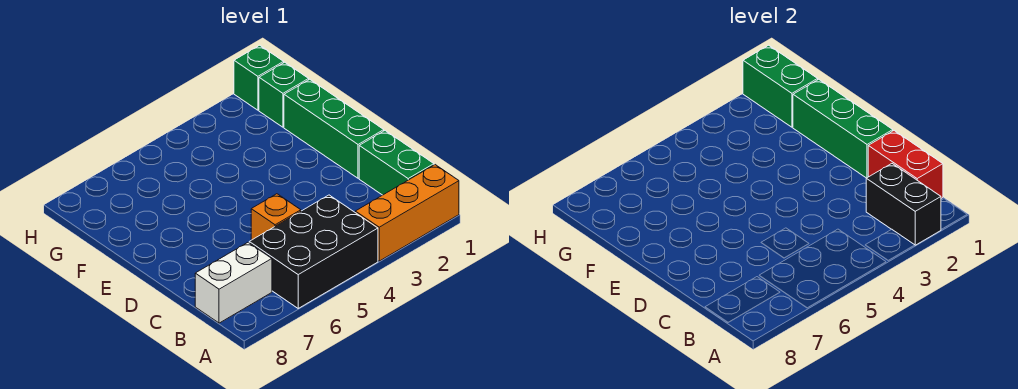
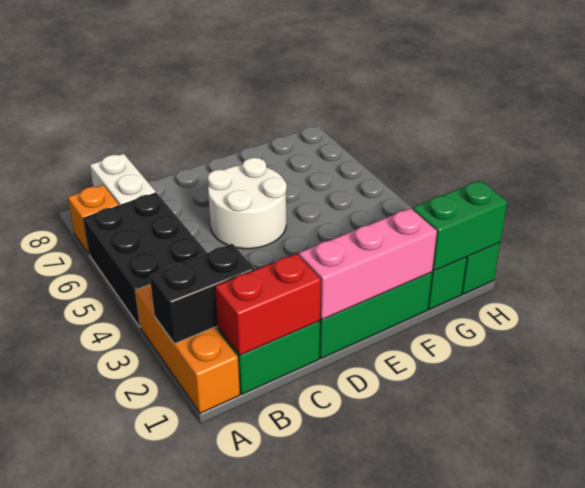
orange 1x1 brick [251,194,301,240] -> orange 1x1 brick moved to [68,185,119,254]
green 1x3 brick [793,79,893,178] -> pink 1x3 brick [299,208,437,320]
none -> white 2x2 round brick [208,158,287,249]

